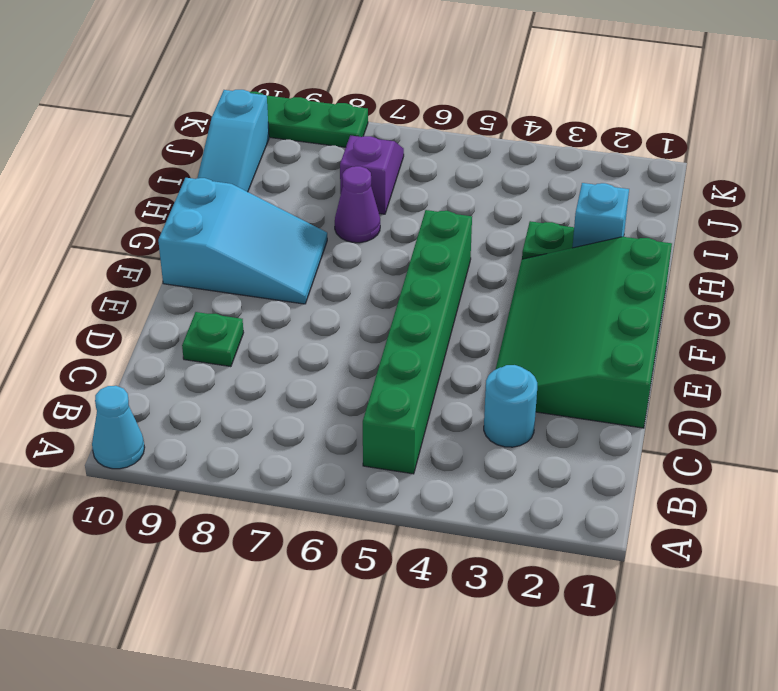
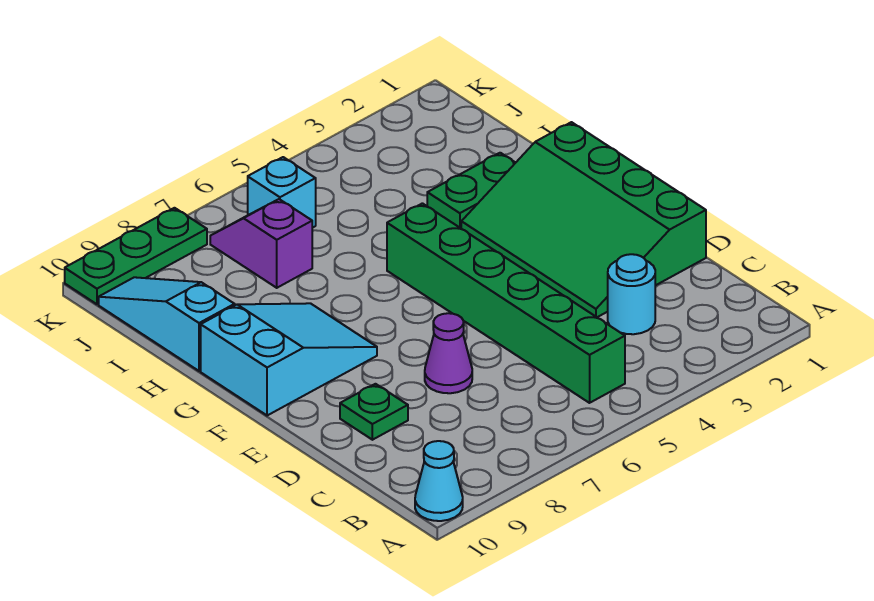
cyan 1x1 brick [572,183,629,248] -> cyan 1x1 brick moved to [248,157,316,228]
purple 1x1 cone [335,166,380,243] -> purple 1x1 cone moved to [425,313,472,393]
cyan 1x3 slope [198,90,269,192] -> cyan 1x3 slope turned to [99,277,235,371]

